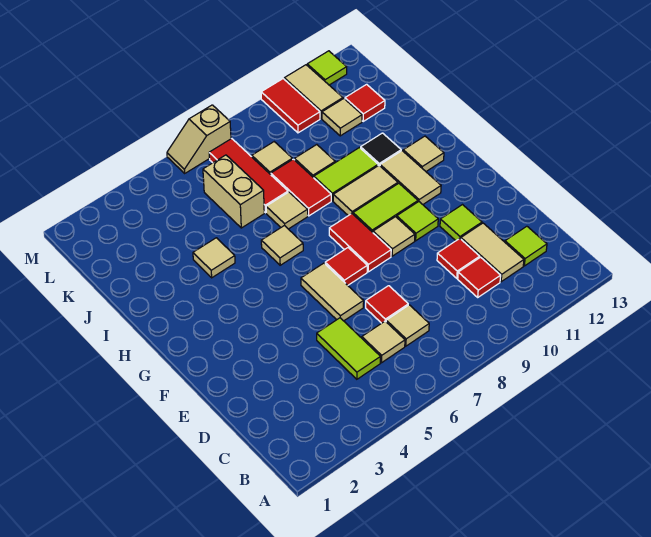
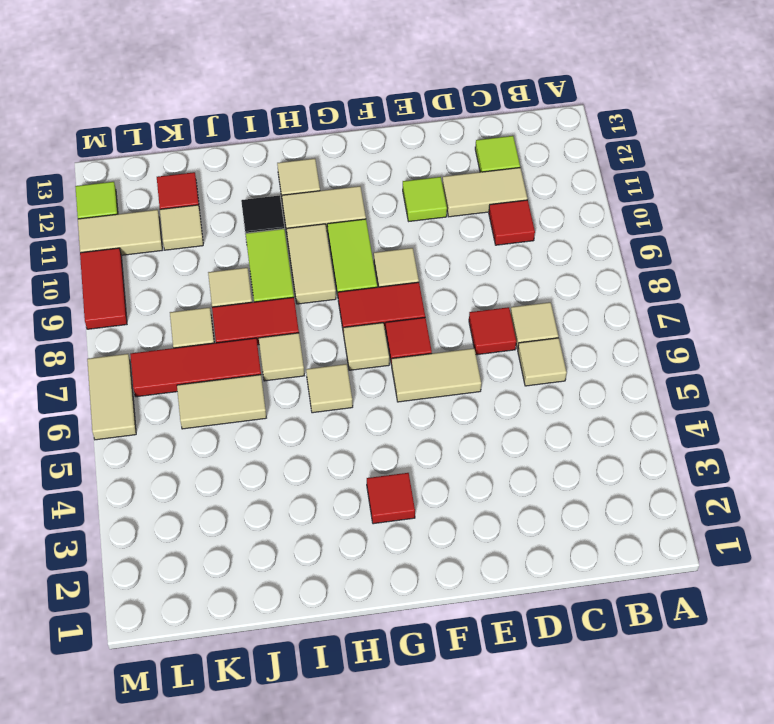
lime 1x2 tile [317,318,380,379] -> none
red 1x1 tile [437,239,480,278] -> red 1x1 tile moved to [367,473,415,524]
lime 1x1 tile [397,202,438,241] -> none
tan 1x1 tile [193,238,235,278] -> tan 1x1 tile moved to [343,323,389,370]
tan 1x2 brick [203,155,264,228] -> tan 1x2 tile [177,375,266,429]
red 1x2 tile [261,79,320,133] -> red 1x2 tile turned to [80,248,127,329]
tan 1x2 slope [167,105,231,173] -> tan 1x2 tile [87,354,136,440]

